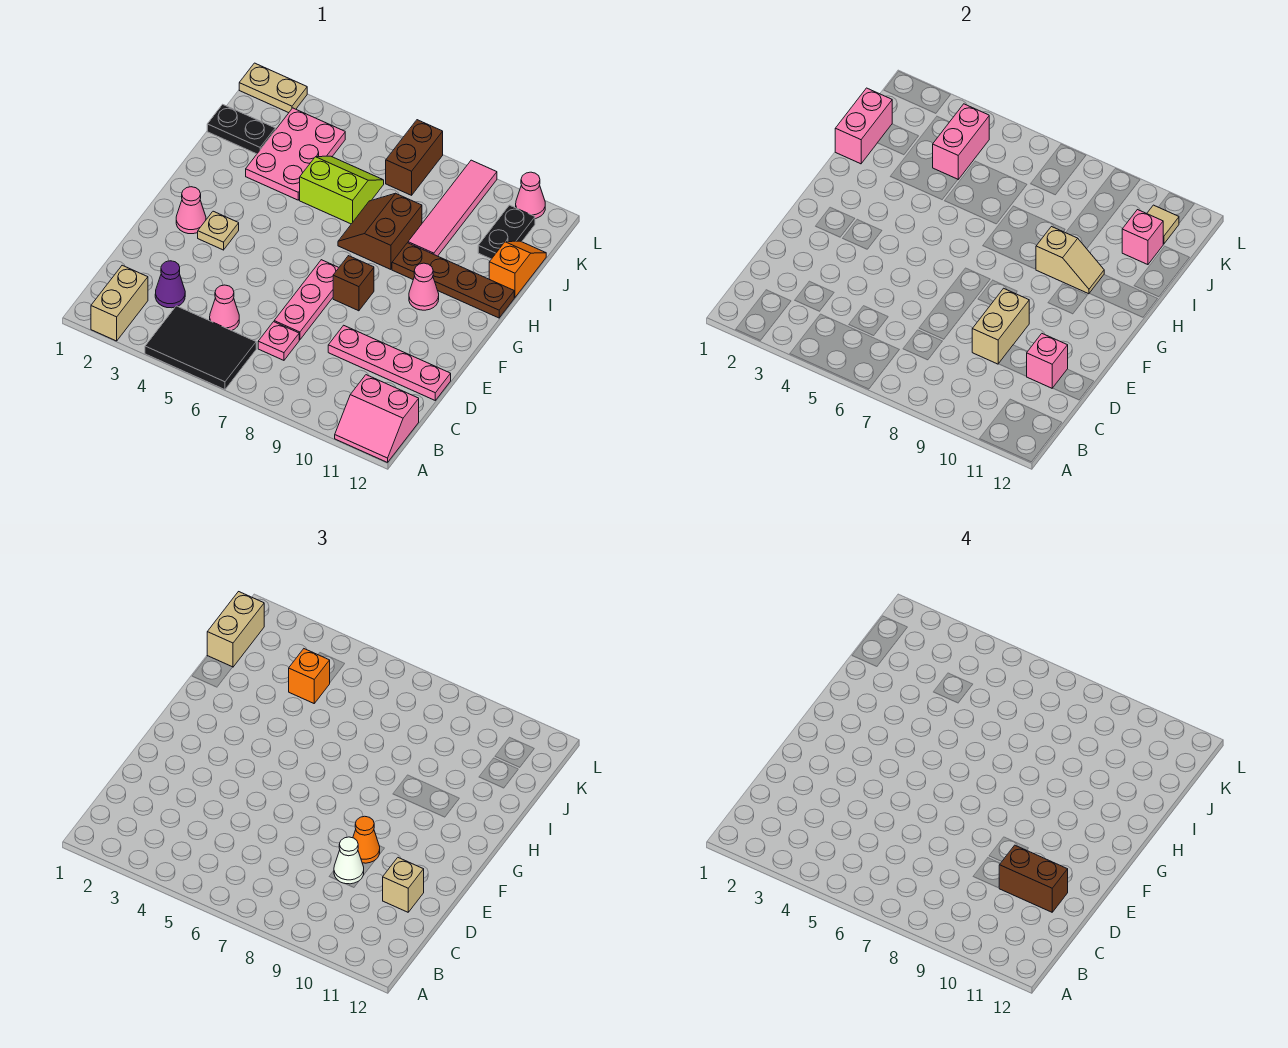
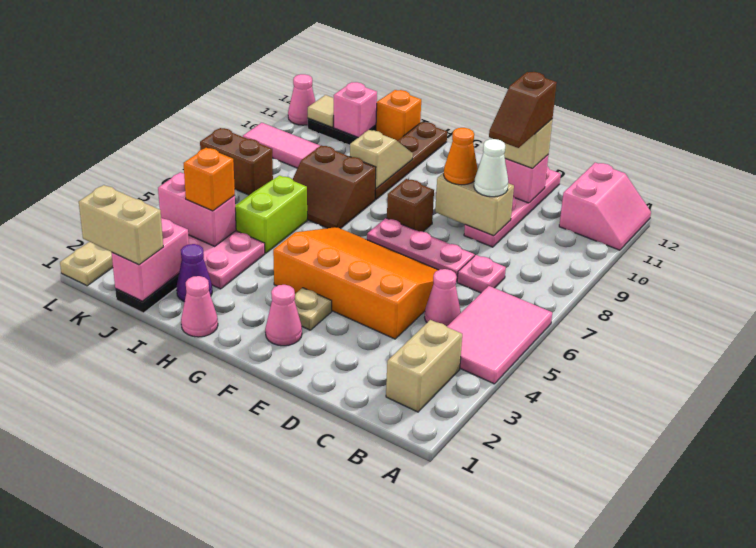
tan 1x2 brick [91,265,148,341] -> tan 1x2 brick turned to [386,320,462,412]
black 2x3 tile [145,306,256,390] -> pink 2x3 tile [447,286,552,384]
purple 1x1 cone [155,261,185,308] -> purple 1x1 cone moved to [177,244,212,302]
none -> orange 3x4 slope [273,227,438,339]
brown 1x2 brick [999,845,1068,912] -> brown 1x2 slope [489,72,557,148]
pink 1x1 cone [409,263,439,310] -> pink 1x1 cone moved to [181,276,218,337]
pink 1x2 brick [835,88,892,164] -> pink 1x2 brick turned to [112,218,189,301]

